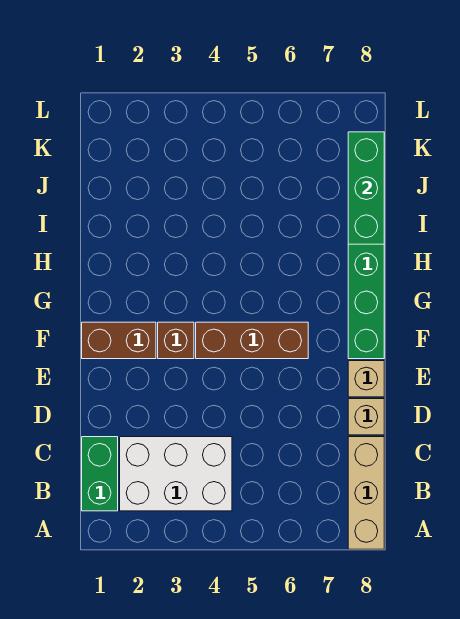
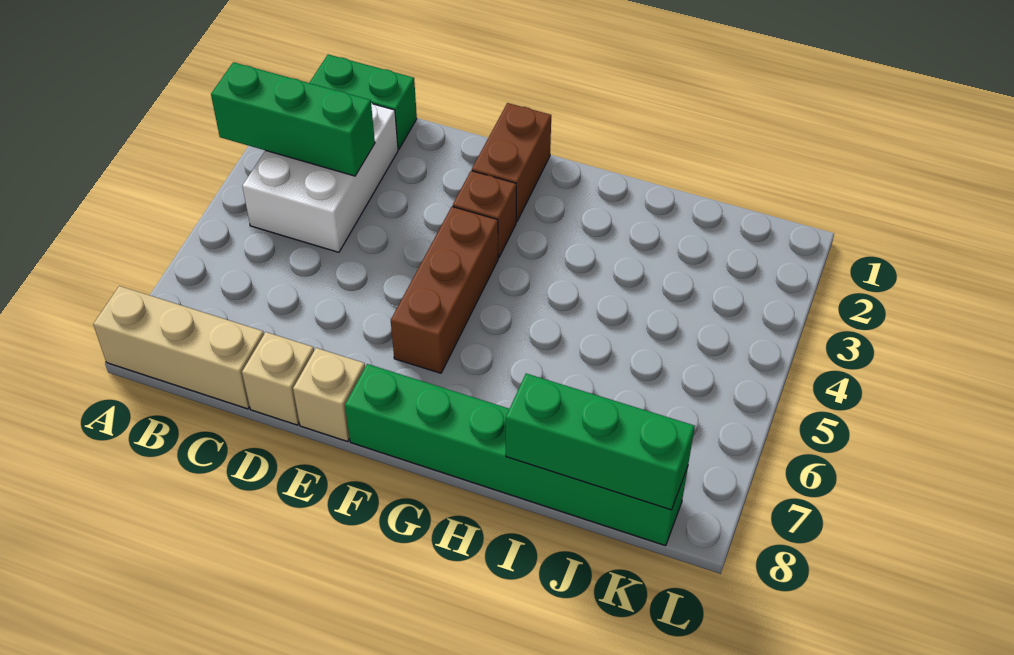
none -> green 1x3 brick [211,62,375,176]

